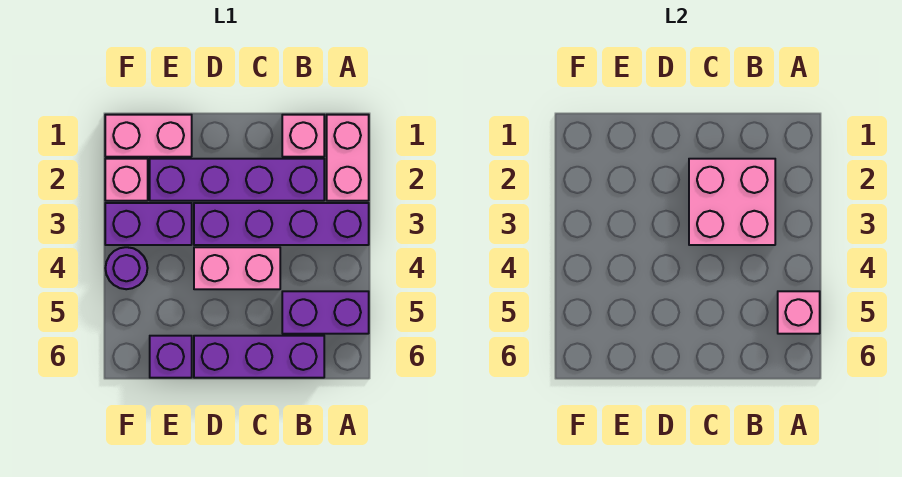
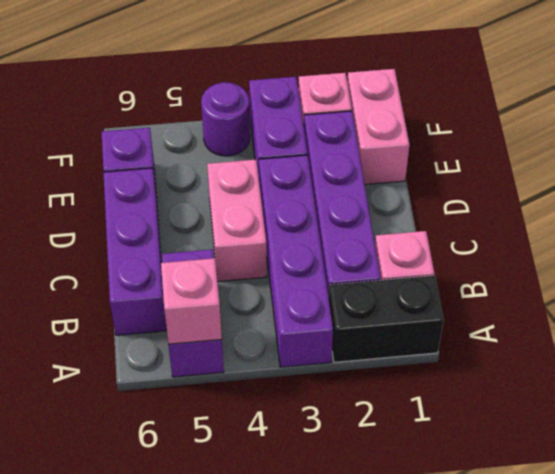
pink 1x2 brick [327,115,369,201] -> black 1x2 brick [329,276,444,362]
pink 2x2 brick [689,159,775,245] -> none

